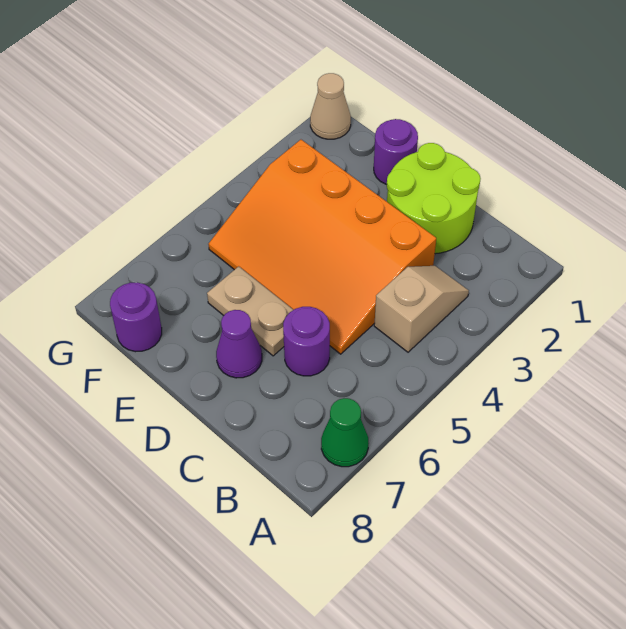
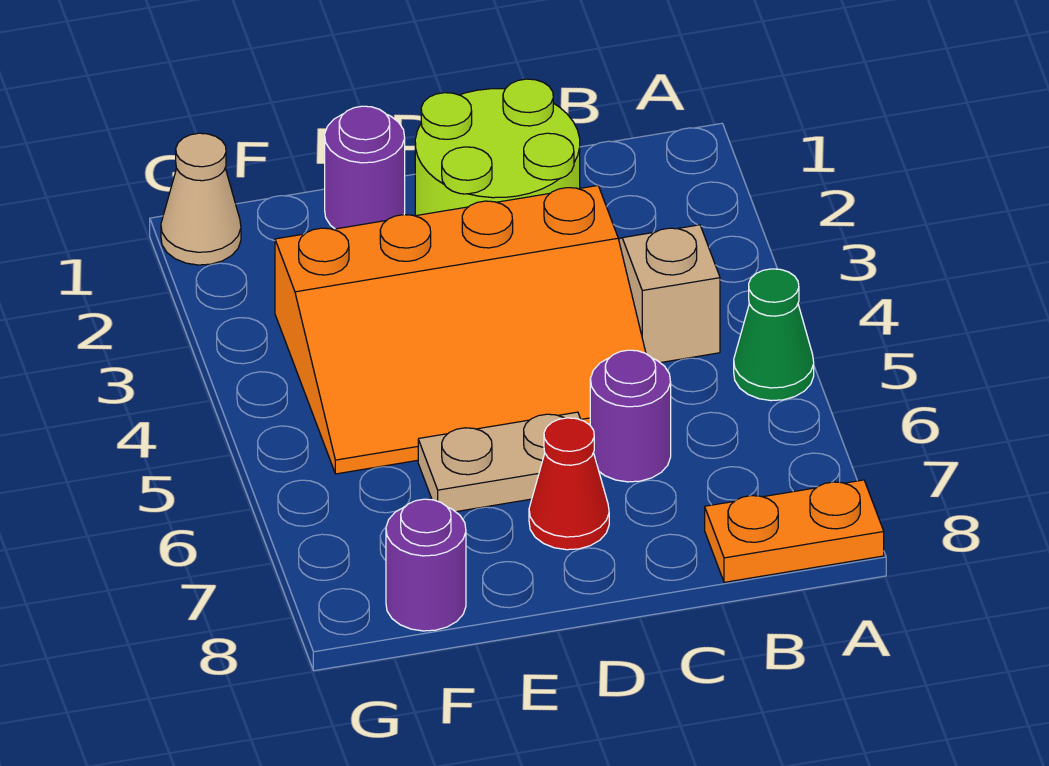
green 1x1 cone [321,398,369,467] -> green 1x1 cone moved to [734,269,814,401]
none -> orange 1x2 plate [705,480,884,582]
purple 1x1 cone [216,310,262,378] -> red 1x1 cone [529,418,609,550]

